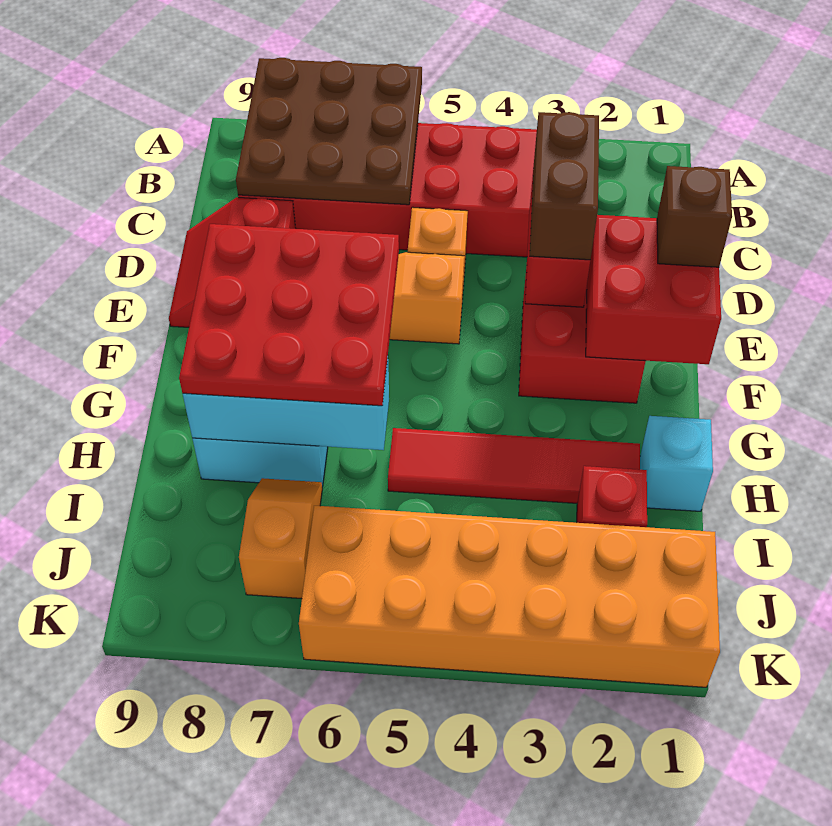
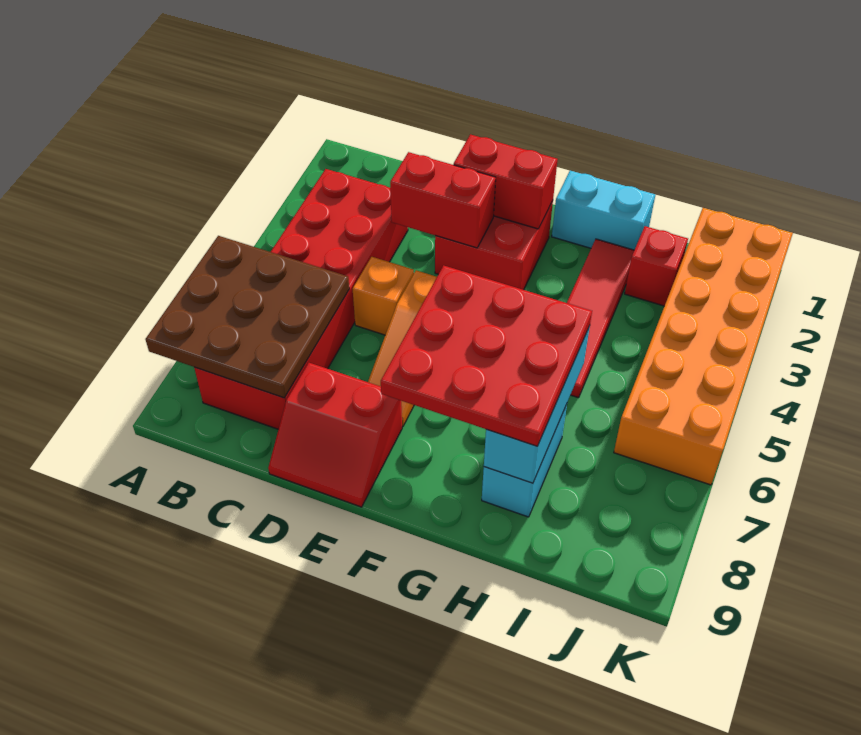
brown 1x2 brick [530,112,599,260] -> none
red 2x2 brick [586,215,721,364] -> red 1x2 brick [454,134,558,229]
brown 1x1 brick [657,166,732,267] -> none
cyan 1x1 brick [640,416,713,511] -> cyan 1x2 brick [552,171,655,250]
orange 1x2 slope [239,478,322,599] -> none

